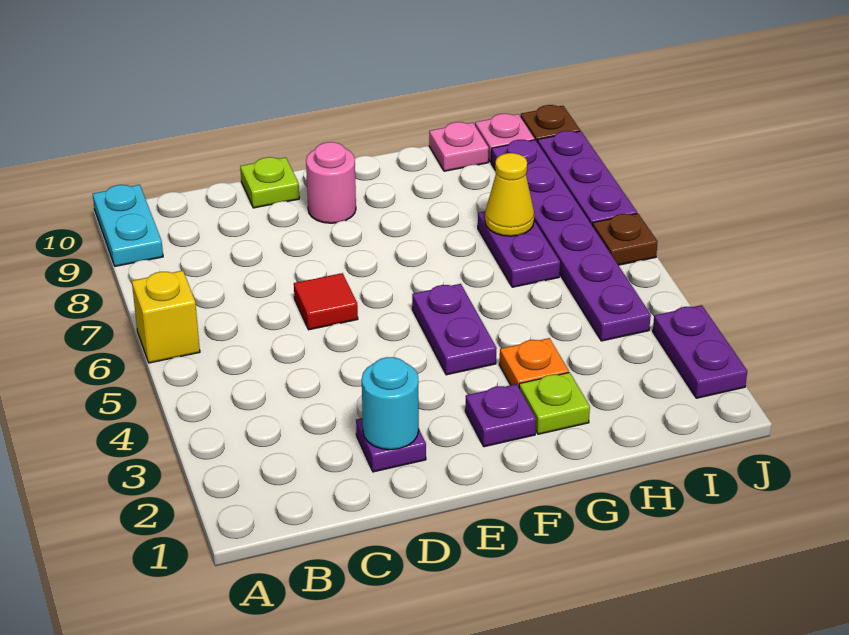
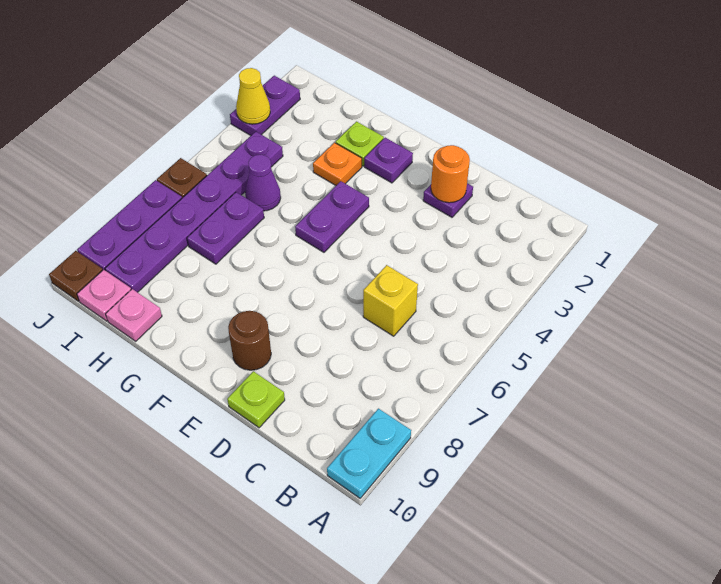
yellow 1x1 brick [132,271,200,363] -> yellow 1x1 brick moved to [363,265,418,336]
cyan 1x1 round brick [362,357,419,450] -> orange 1x1 round brick [431,145,470,203]
red 1x1 tile [294,273,358,330] -> none
pink 1x1 round brick [306,142,356,223] -> brown 1x1 round brick [228,311,271,370]
none -> purple 1x1 cone [245,155,281,211]
yellow 1x1 cone [485,153,534,236] -> yellow 1x1 cone moved to [236,68,270,124]

